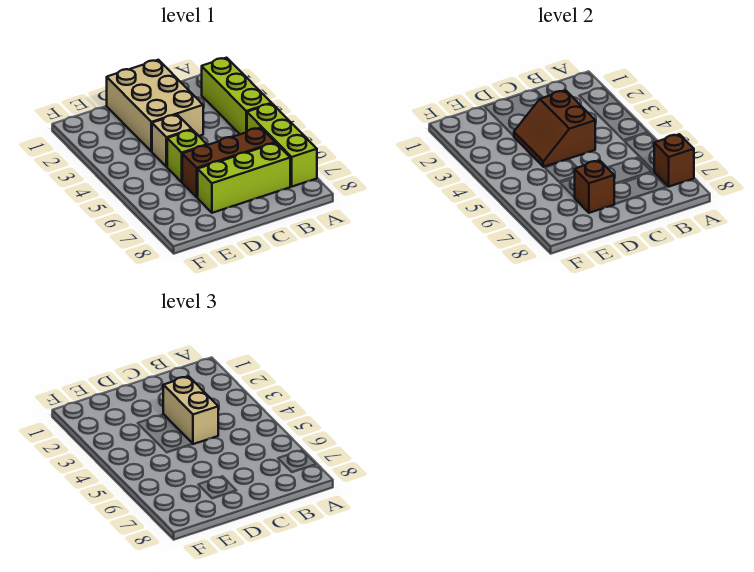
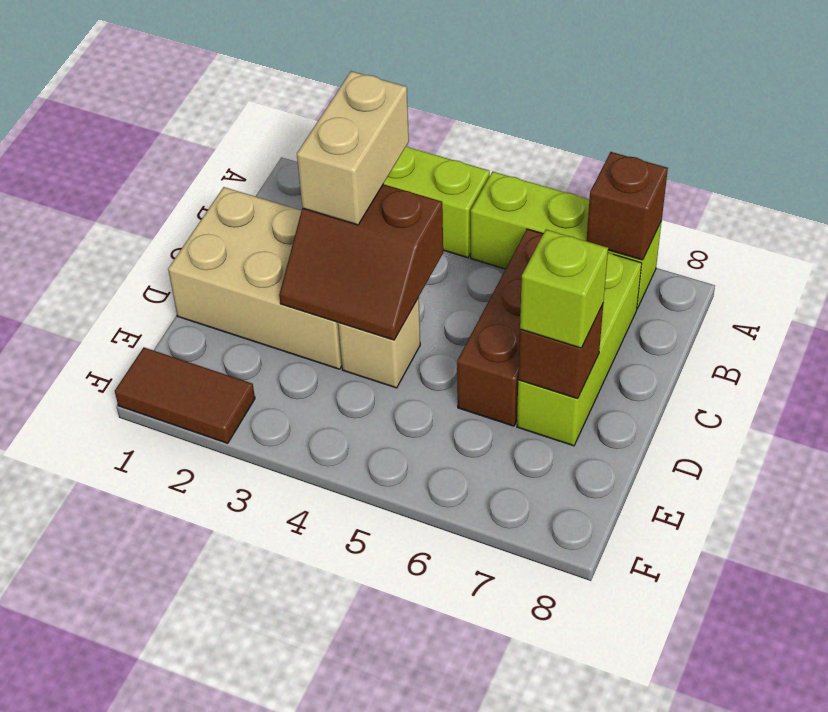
tan 1x2 brick [163,376,218,444] -> tan 1x2 brick turned to [297,71,409,225]
lime 1x1 brick [167,130,207,182] -> lime 1x1 brick moved to [520,230,608,348]
none -> brown 1x2 tile [115,348,255,443]

